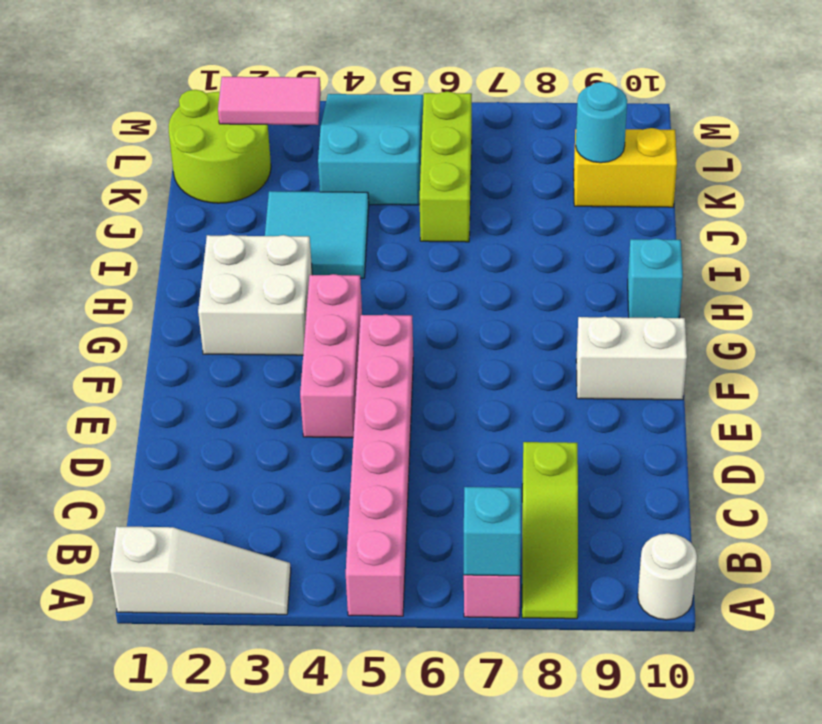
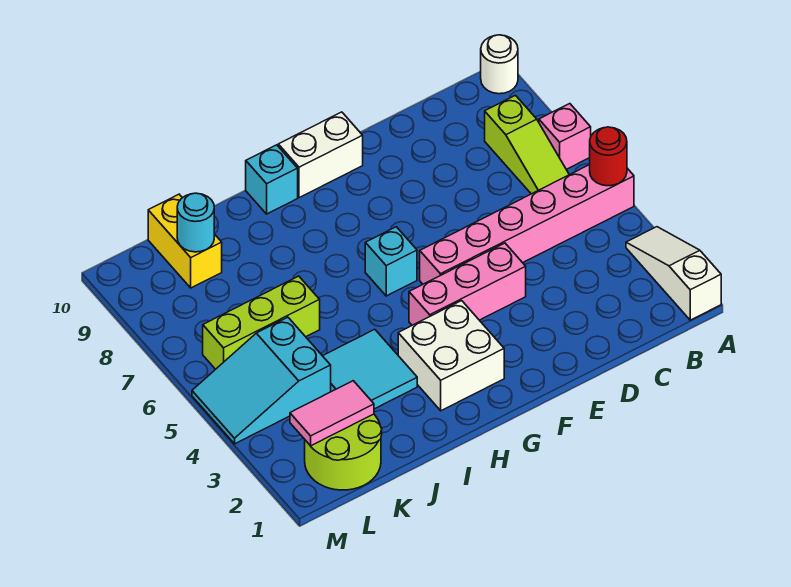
none -> red 1x1 round brick [590,127,627,186]
cyan 1x1 brick [464,487,521,576] -> cyan 1x1 brick moved to [365,227,417,296]
lime 1x3 slope [522,442,578,619] -> lime 1x3 slope turned to [485,95,569,194]
white 1x2 brick [576,317,687,400] -> white 1x2 brick turned to [278,112,363,198]
pink 1x2 tile [218,77,321,125] -> pink 1x2 tile turned to [290,381,374,446]

